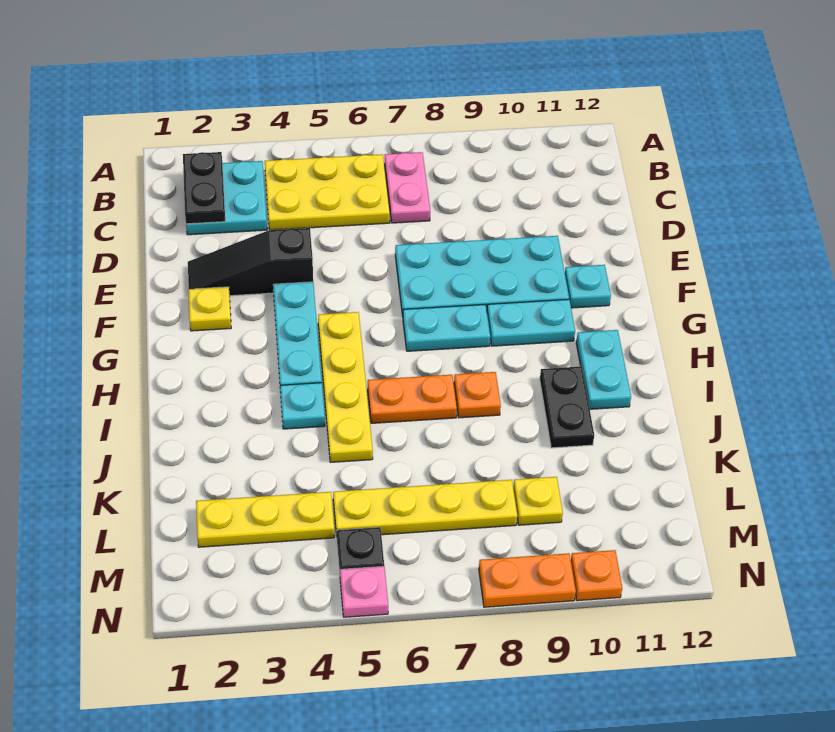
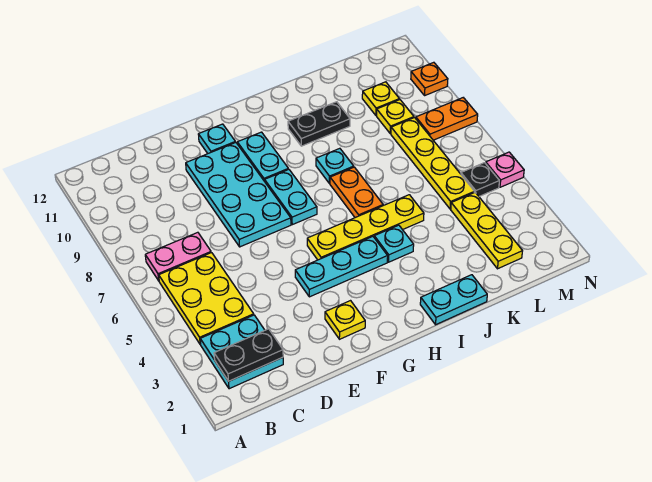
black 1x3 slope [188,228,313,296] -> none
cyan 1x2 plate [576,330,631,409] -> cyan 1x2 plate moved to [420,275,487,325]
orange 1x1 plate [454,372,501,418] -> cyan 1x1 plate [316,148,354,184]
none -> yellow 1x1 plate [362,82,399,116]
orange 1x2 plate [479,553,576,607] -> orange 1x2 plate turned to [416,98,478,140]

